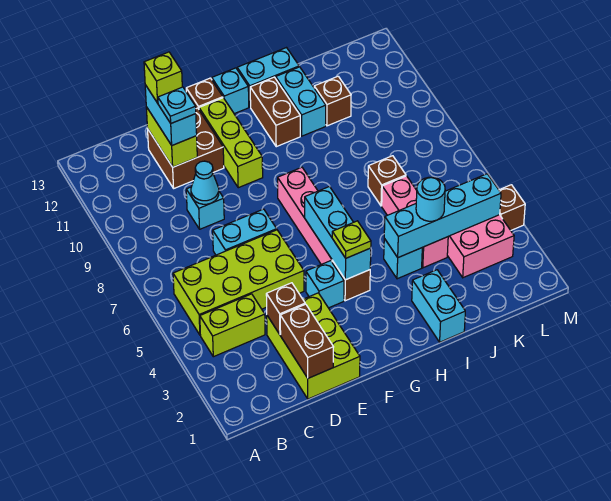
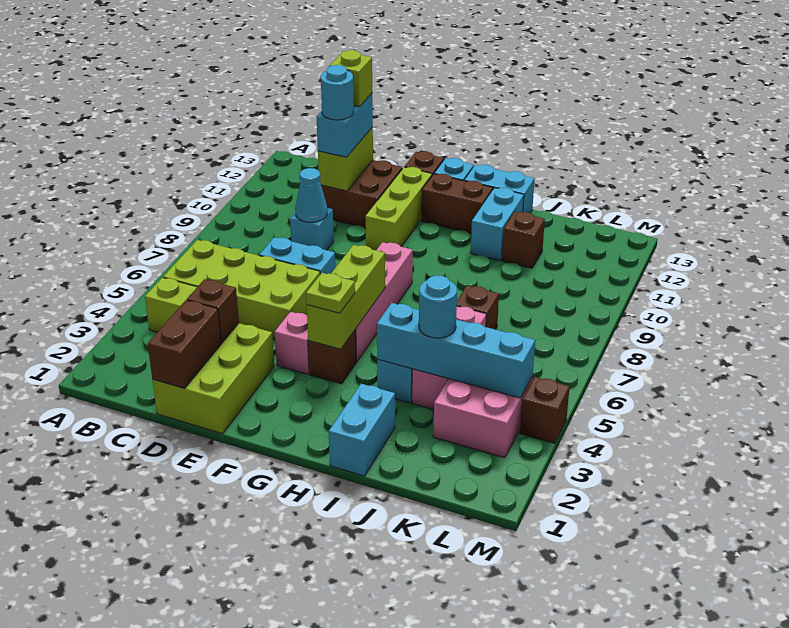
cyan 1x1 plate [158,87,196,123] -> cyan 1x1 round brick [321,65,354,120]
cyan 1x1 brick [306,261,344,308] -> pink 1x1 brick [275,312,310,374]
cyan 1x3 brick [305,187,371,280] -> lime 1x3 brick [307,245,385,349]
brown 1x2 brick [250,77,300,147] -> brown 1x2 brick turned to [422,174,493,233]

